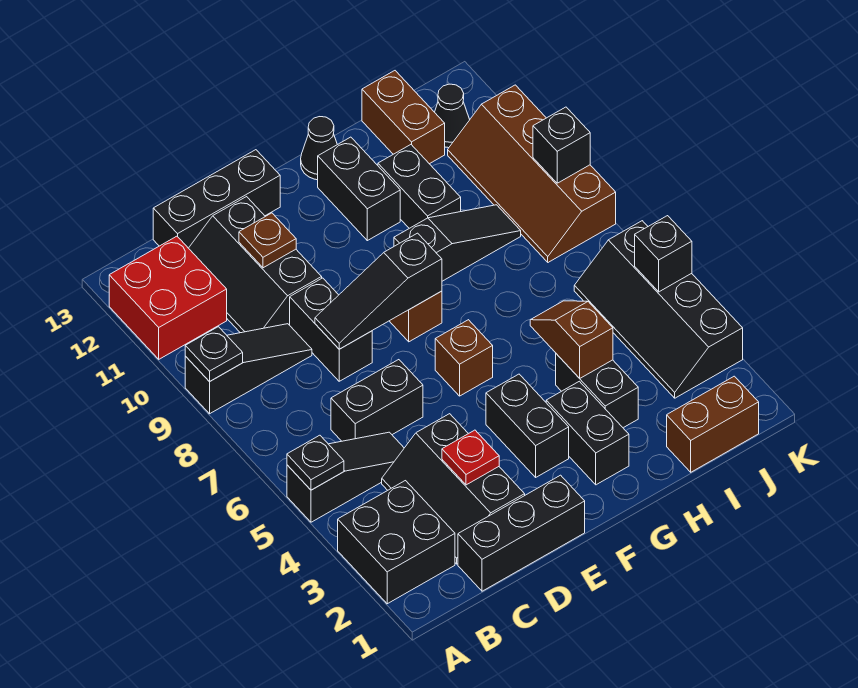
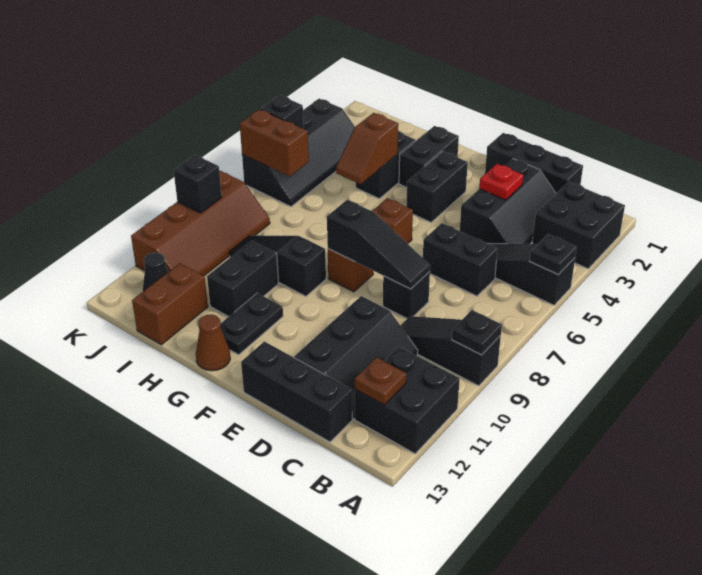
red 2x2 brick [109,236,227,359] -> black 2x2 brick [355,347,460,454]
black 1x2 brick [290,278,372,381] -> black 1x1 brick [383,272,430,319]
brown 1x1 plate [239,213,296,268] -> brown 1x1 plate moved to [355,357,406,405]
black 1x2 brick [318,137,400,241] -> black 1x2 plate [220,293,283,355]
black 1x1 cone [301,117,337,180] -> brown 1x1 cone [196,314,230,371]
brown 1x2 brick [667,376,759,472] -> brown 1x2 brick moved to [240,109,309,176]

